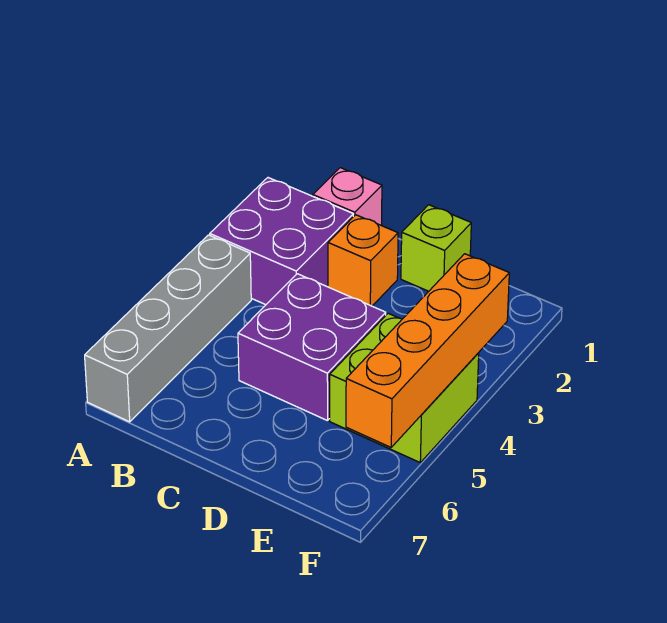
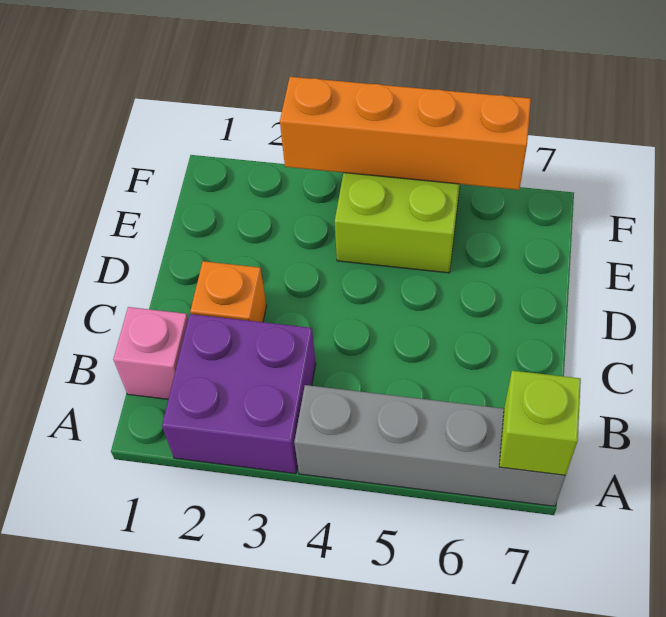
purple 2x2 brick [238,274,386,421] -> none
lime 1x1 brick [401,205,471,291] -> lime 1x1 brick moved to [499,371,581,476]

